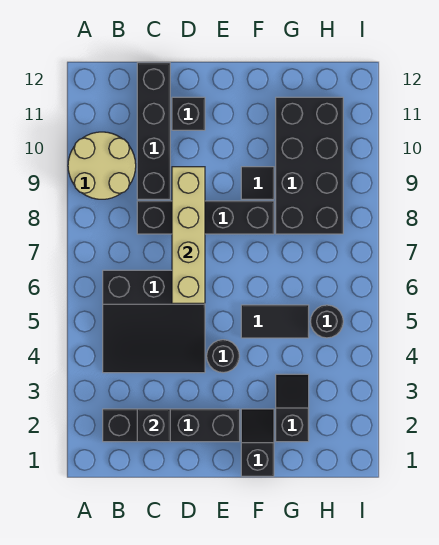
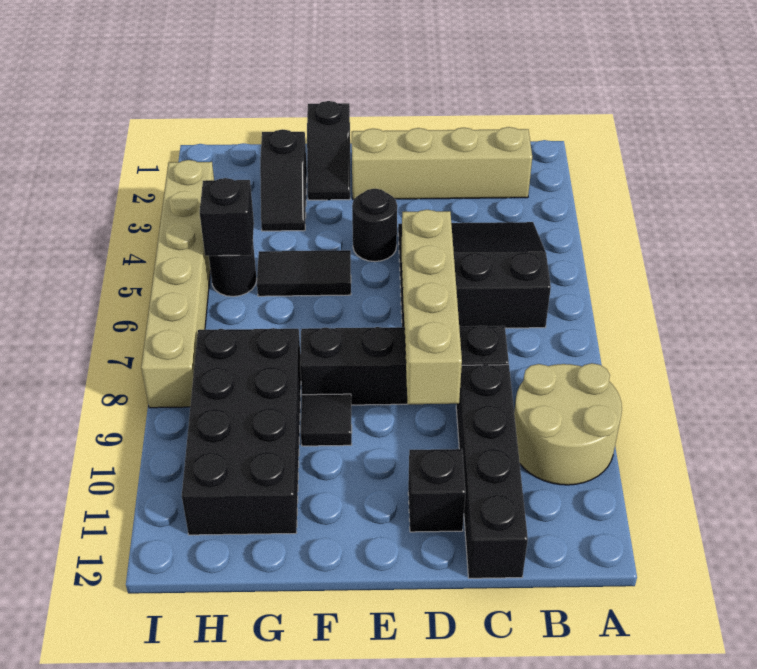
black 1x4 brick [103,409,240,442] -> tan 1x4 brick [352,127,532,200]
black 1x1 brick [137,409,170,442] -> black 1x1 brick moved to [200,178,254,256]
none -> tan 1x6 brick [141,160,214,408]

